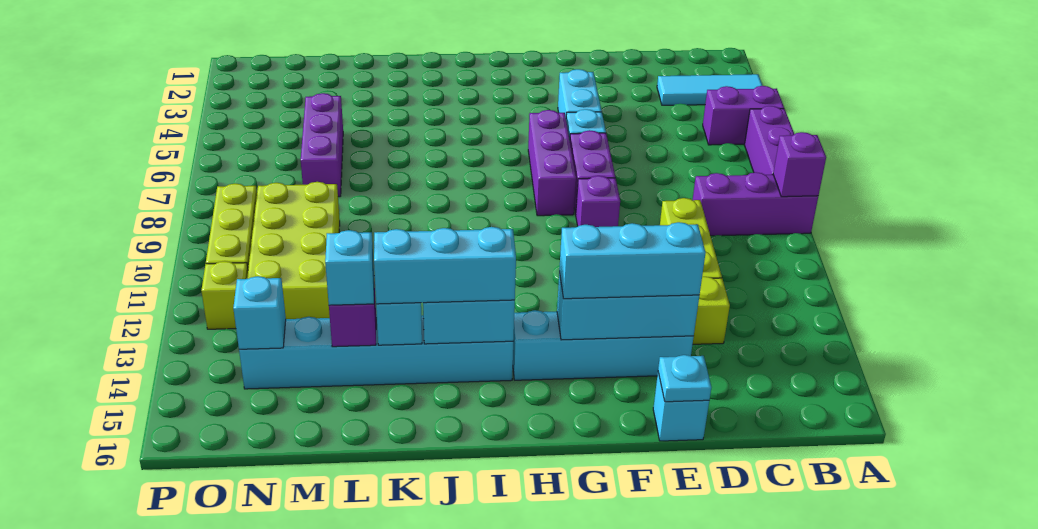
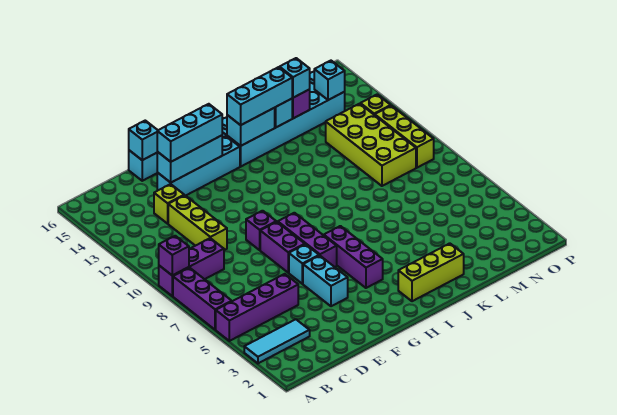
purple 1x2 brick [703,86,784,145] -> purple 1x4 brick [216,274,298,341]
cyan 1x1 plate [658,355,712,402] -> cyan 1x1 brick [129,121,158,160]
none -> lime 1x3 brick [398,243,464,301]
cyan 1x6 brick [239,315,513,389] -> cyan 2x6 brick [222,72,345,166]
purple 1x3 brick [301,93,343,197] -> purple 1x3 brick moved to [324,226,383,288]

